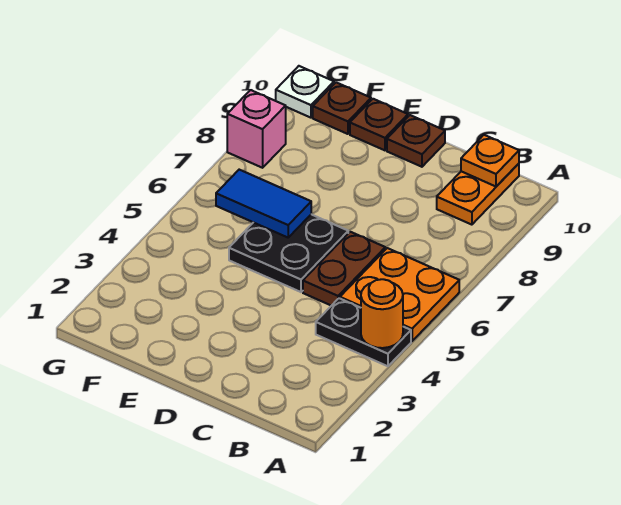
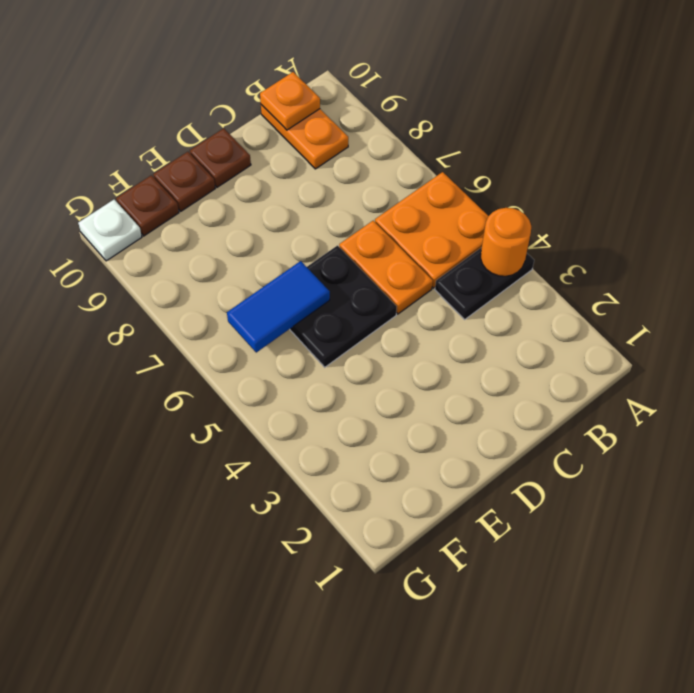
brown 1x2 plate [303,232,385,306] -> orange 1x2 plate [339,221,433,314]
pink 1x1 brick [227,90,286,168] -> none

